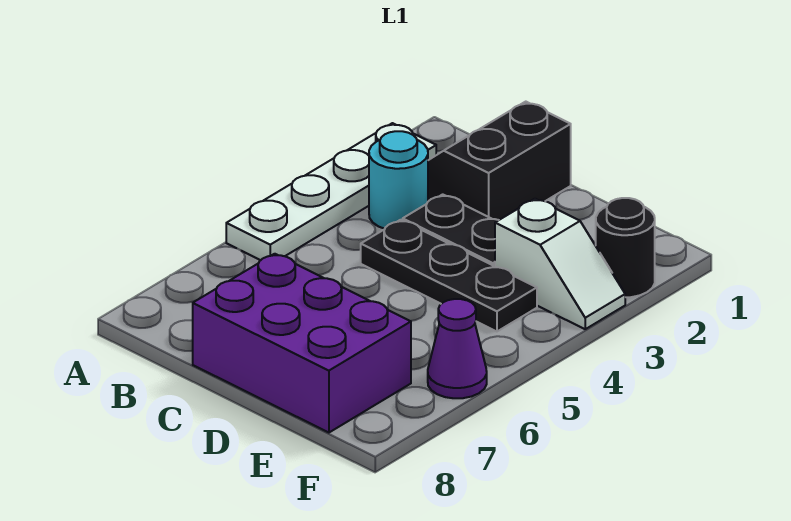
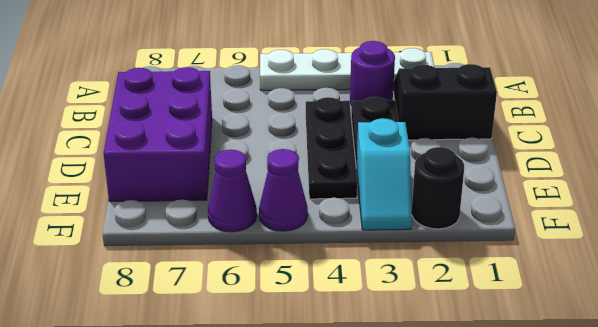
cyan 1x1 round brick [369,131,428,229] -> purple 1x1 round brick [350,41,395,106]
white 1x2 slope [495,199,625,329] -> cyan 1x2 slope [356,118,412,230]
none -> purple 1x1 cone [259,149,308,231]

